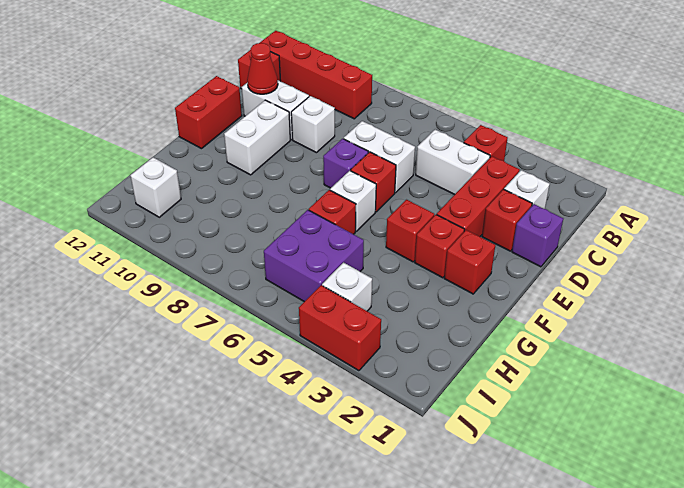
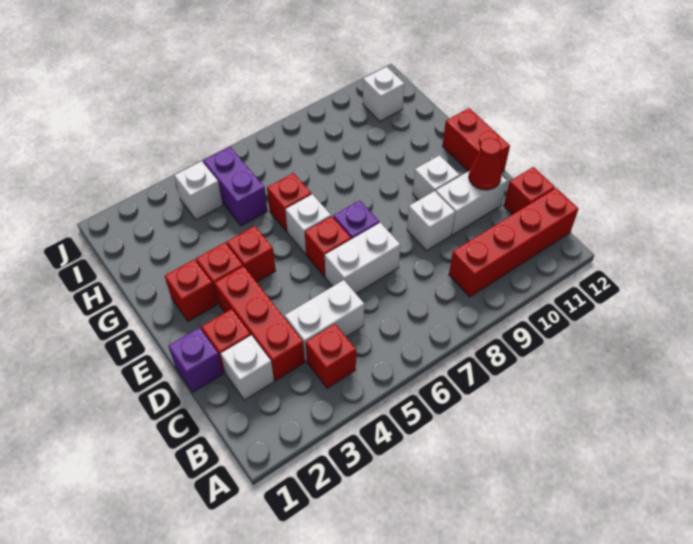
white 1x2 brick [224,100,290,175] -> white 1x1 brick [413,155,460,200]
purple 2x2 brick [264,210,364,302] -> purple 1x2 brick [203,147,267,226]
red 1x2 brick [299,285,381,371] -> none

